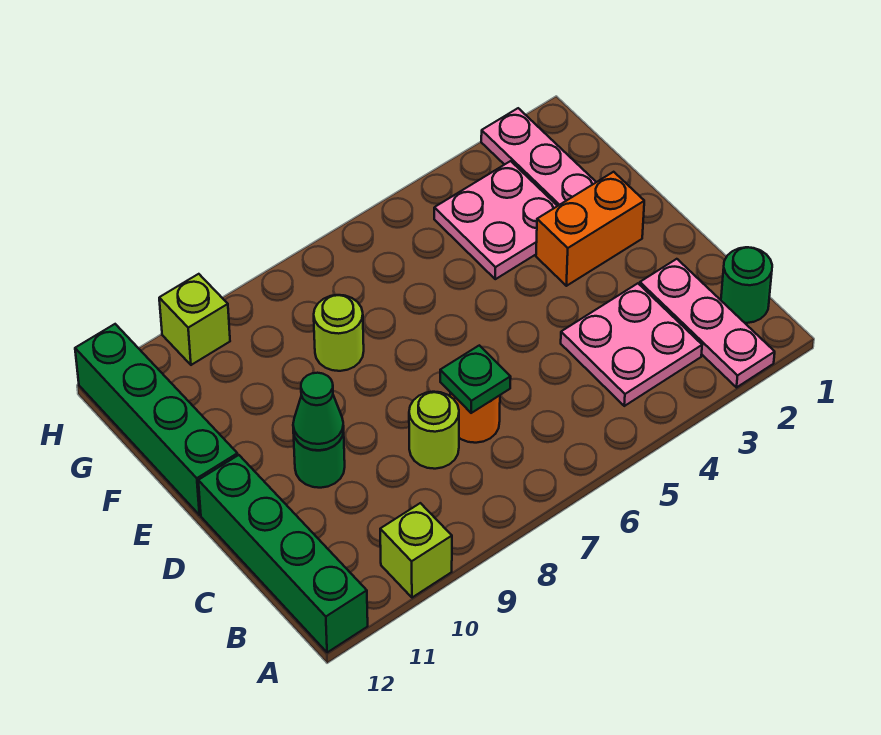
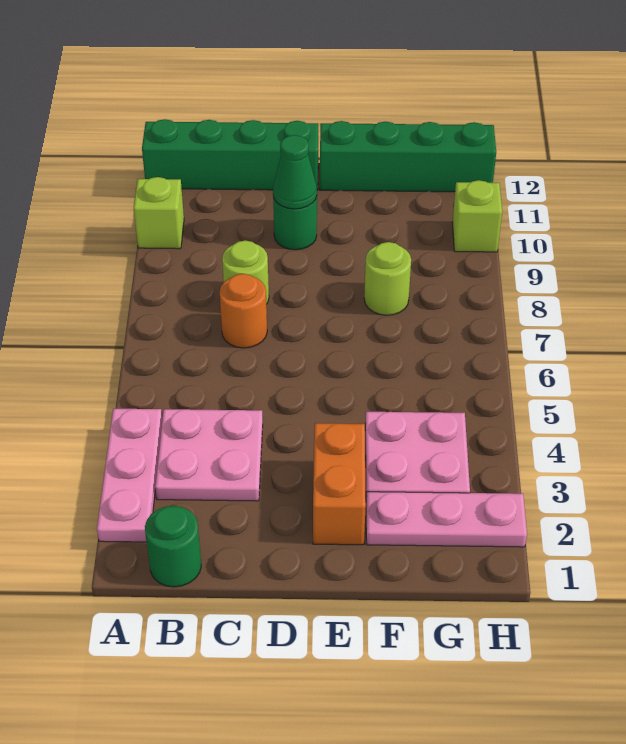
pink 1x3 plate [640,259,775,387] -> pink 1x3 plate turned to [97,409,162,542]
green 1x1 plate [440,345,511,413] -> none

